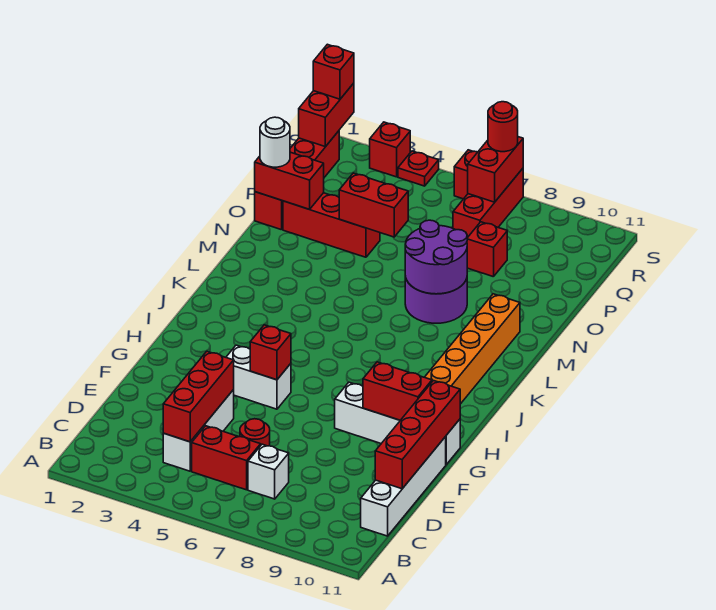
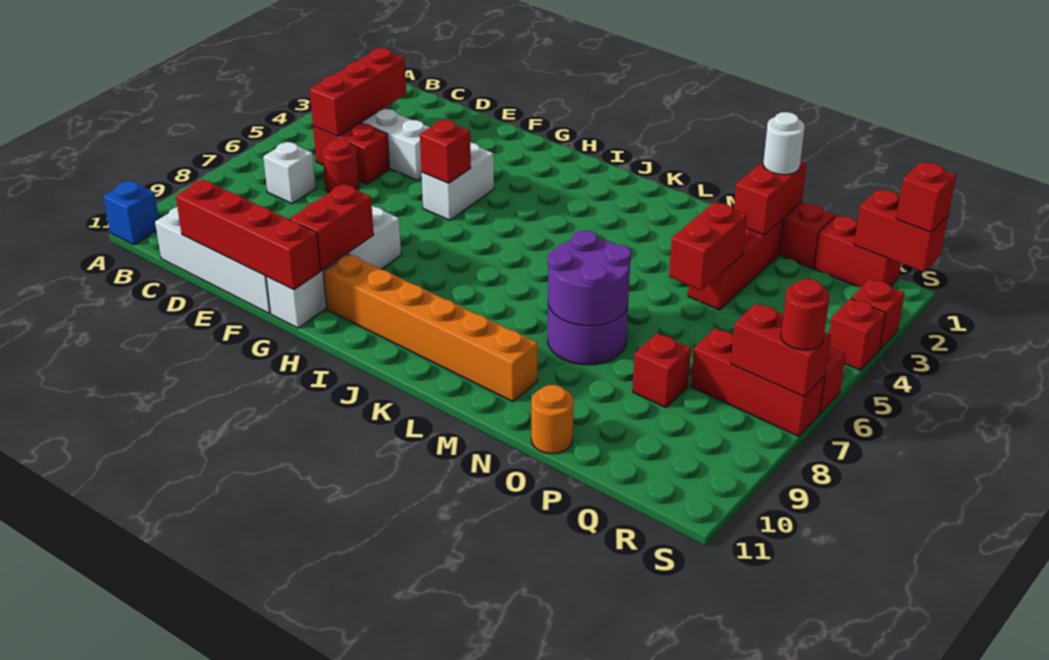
none -> blue 1x1 brick [103,181,159,245]
red 1x3 brick [163,351,234,442] -> red 1x3 brick turned to [310,48,406,136]
red 1x2 brick [192,426,261,490] -> red 1x2 brick turned to [313,123,389,184]
none -> orange 1x1 round brick [531,385,574,454]
red 1x1 plate [398,151,439,186] -> red 1x1 brick [829,298,886,370]

